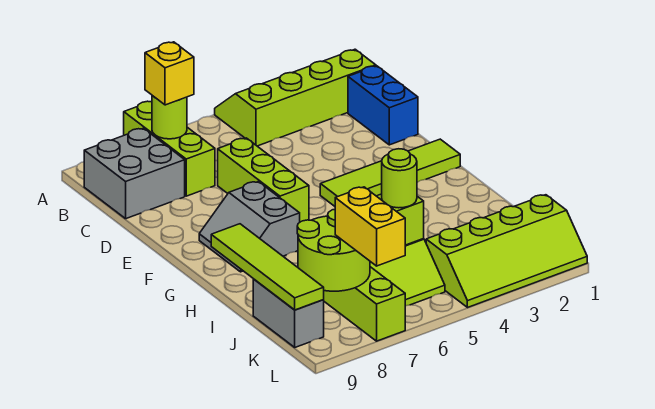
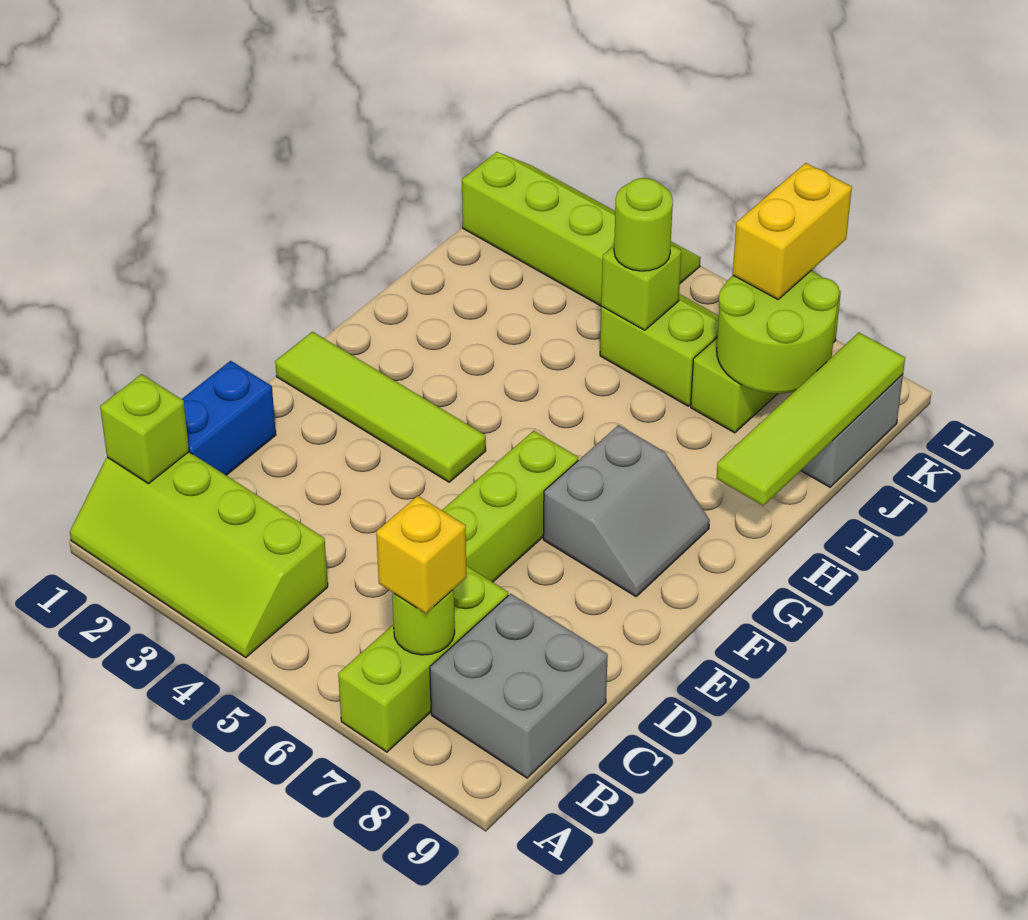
none -> lime 1x1 brick [100,374,189,484]

